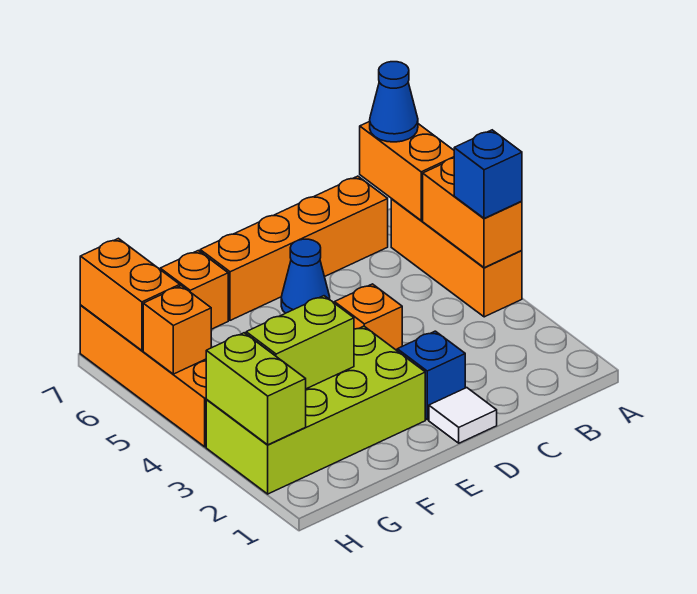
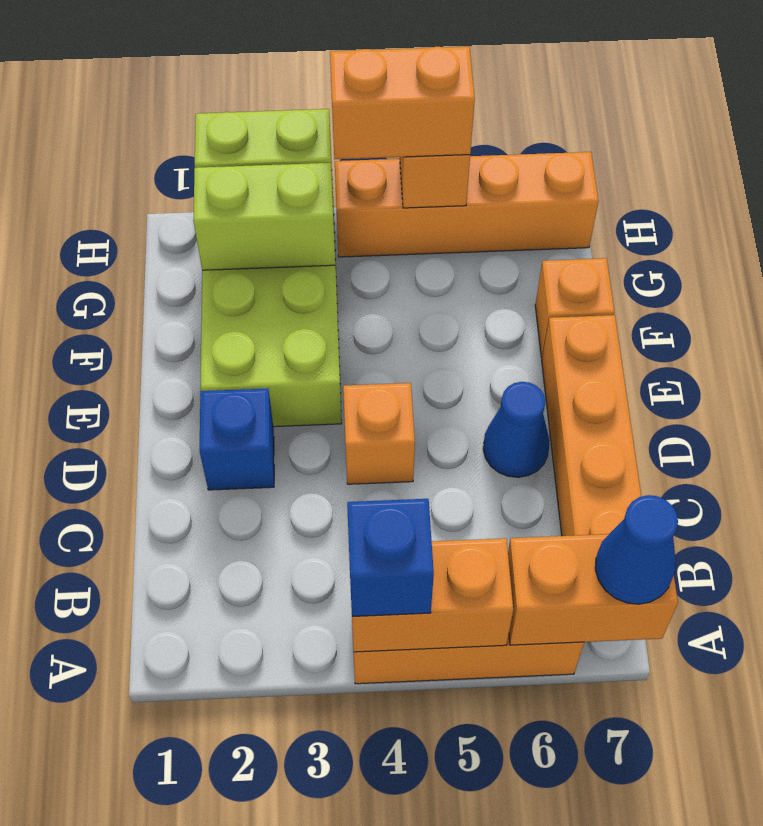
white 1x1 tile [429,388,497,443] -> none
lime 1x2 brick [246,296,354,389] -> lime 1x2 brick turned to [193,163,335,270]
orange 1x2 brick [80,238,180,350] -> orange 1x2 brick moved to [330,47,475,159]

